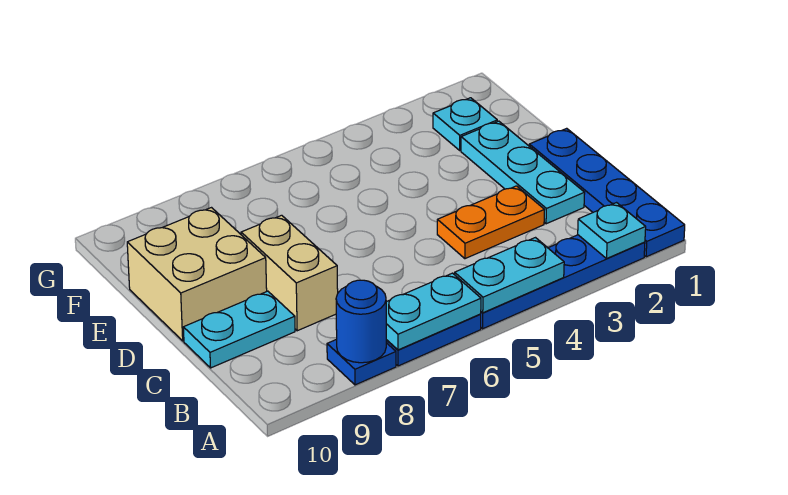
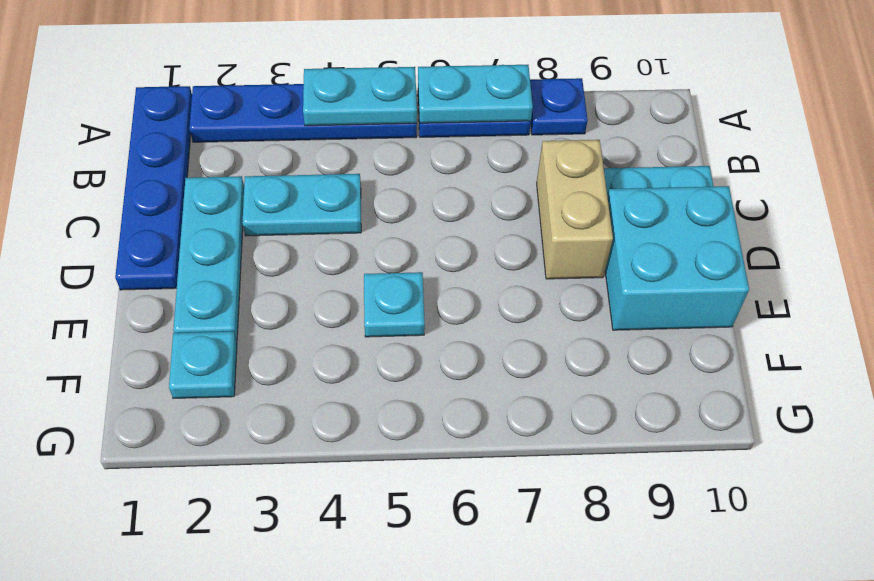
cyan 1x1 plate [578,203,646,258] -> cyan 1x1 plate moved to [364,272,425,337]
blue 1x1 round brick [336,280,386,363] -> none
orange 1x2 plate [437,186,544,259] -> cyan 1x2 plate [242,174,361,236]
tan 2x2 brick [127,208,267,341] -> cyan 2x2 brick [605,186,749,330]

